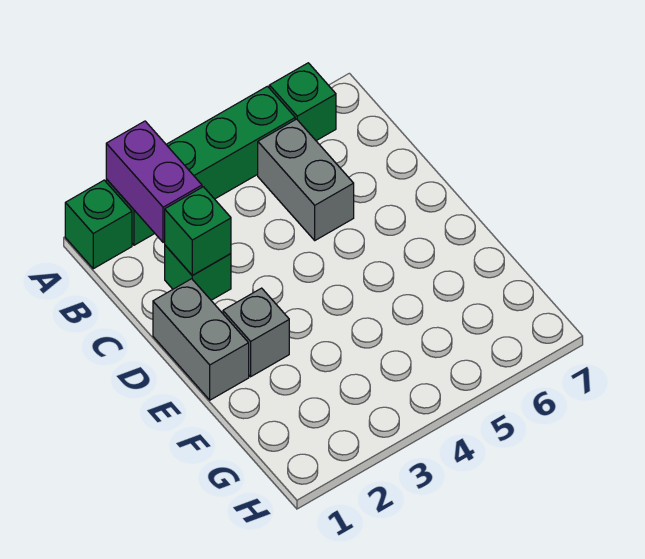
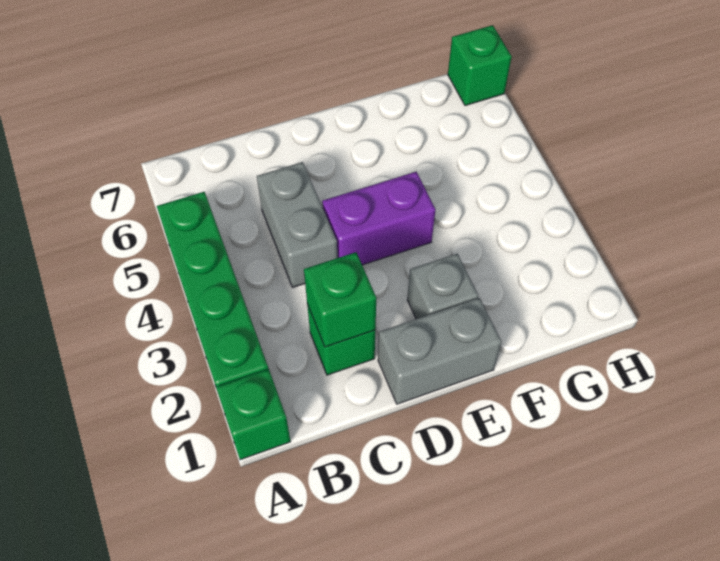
purple 1x2 brick [106,121,202,242] -> purple 1x2 brick moved to [322,172,435,265]
green 1x1 brick [269,63,336,141] -> green 1x1 brick moved to [448,25,512,106]
grey 1x2 brick [258,119,354,240] -> grey 1x2 brick turned to [257,162,338,287]

